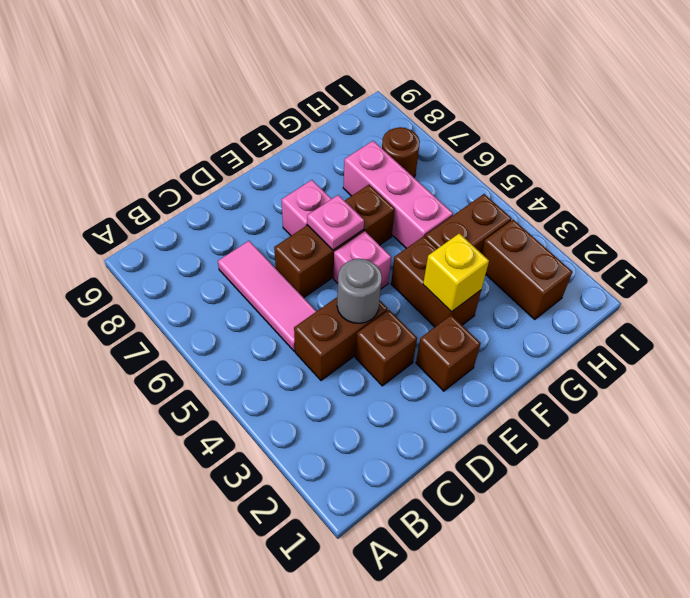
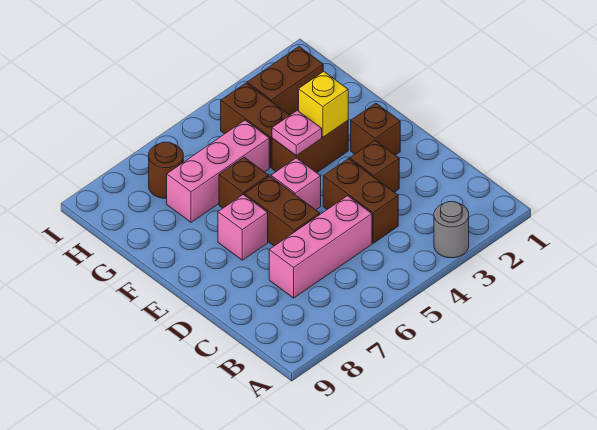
pink 1x3 tile [218,241,316,351] -> pink 1x3 brick [269,196,372,298]
grey 1x1 round brick [337,259,382,323] -> grey 1x1 round brick moved to [434,202,469,258]
pink 1x1 plate [307,195,364,250] -> pink 1x1 plate moved to [272,110,322,156]

